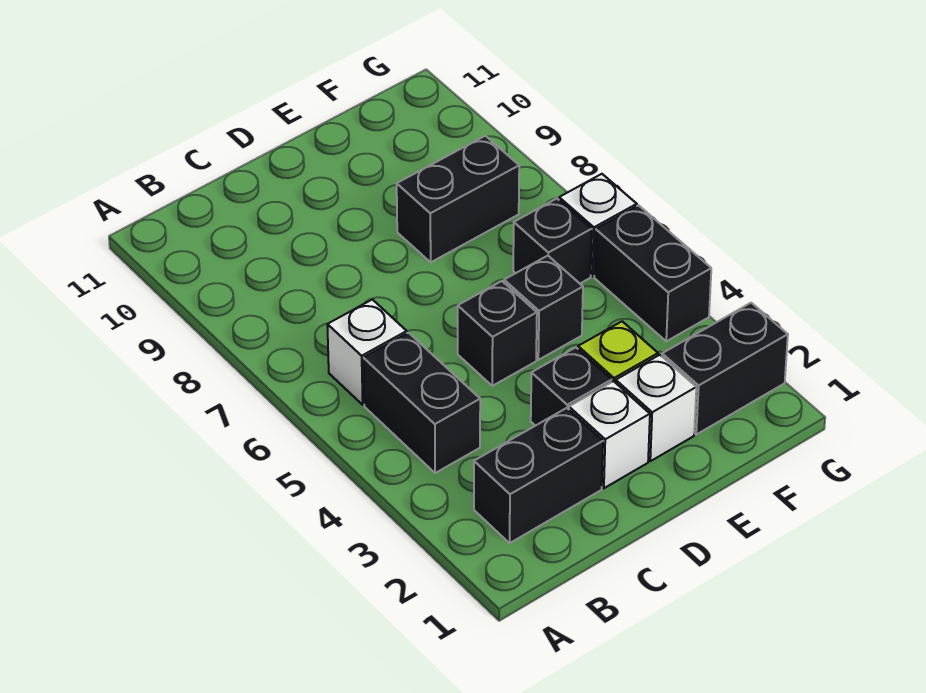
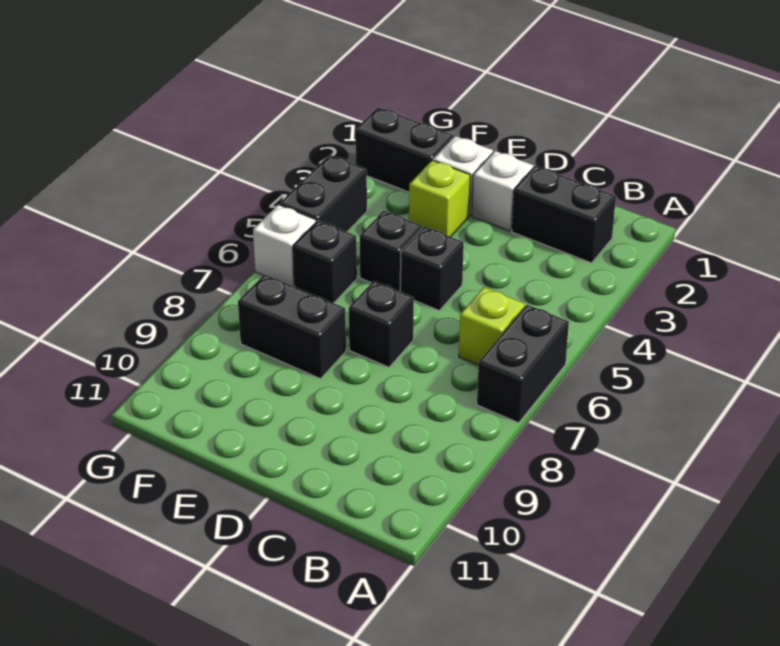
black 1x2 brick [363,333,480,473] -> black 1x2 brick moved to [477,305,569,423]
white 1x1 brick [327,300,407,405] -> lime 1x1 brick [459,287,525,365]
black 1x1 brick [531,348,612,426] -> black 1x1 brick moved to [349,281,414,367]

